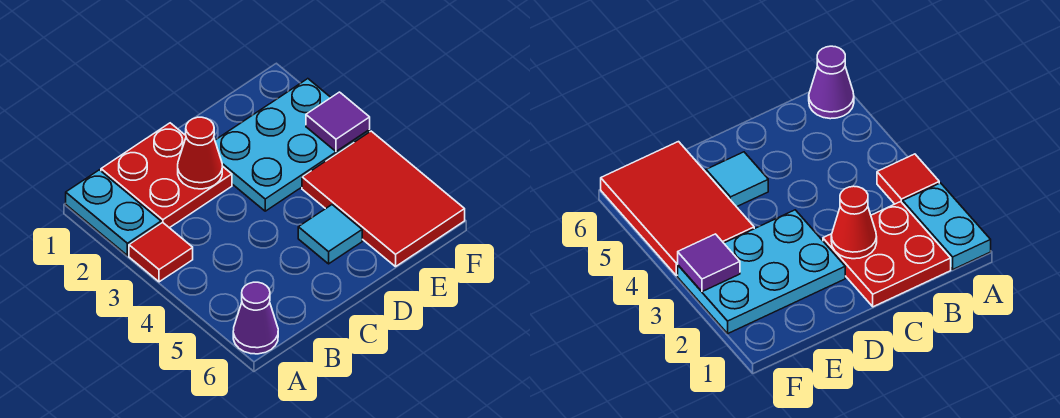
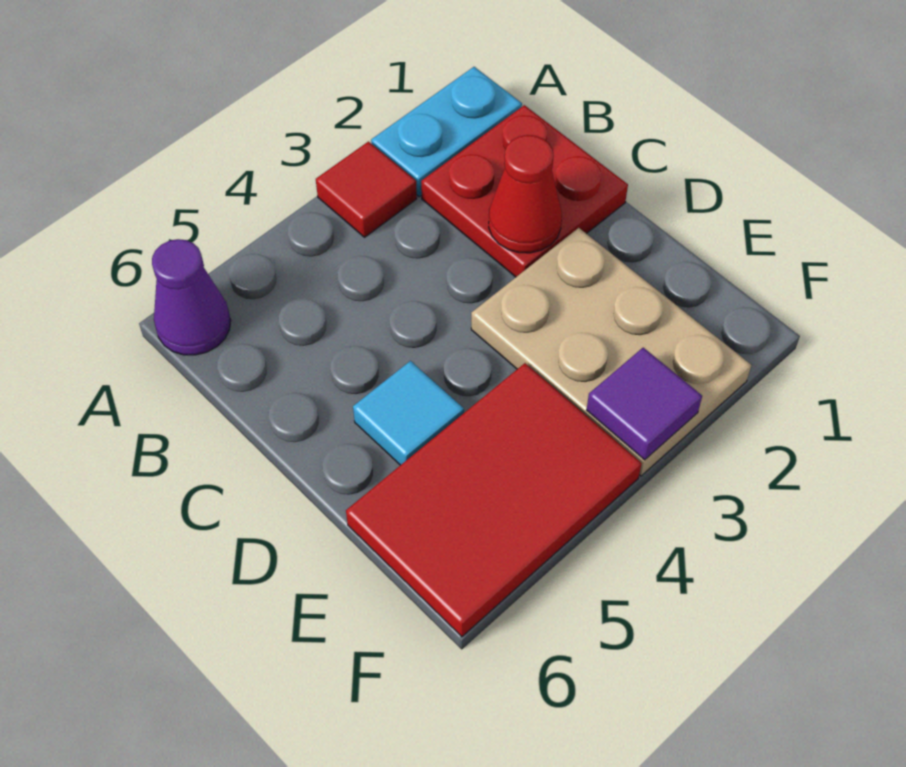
cyan 2x3 plate [215,79,370,211] -> tan 2x3 plate [471,228,752,476]

